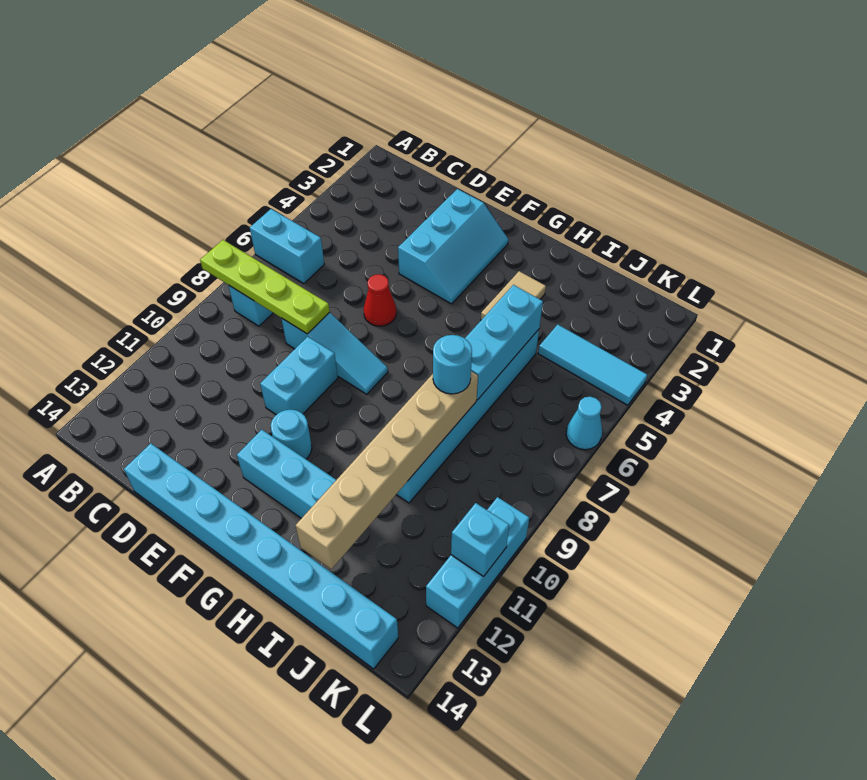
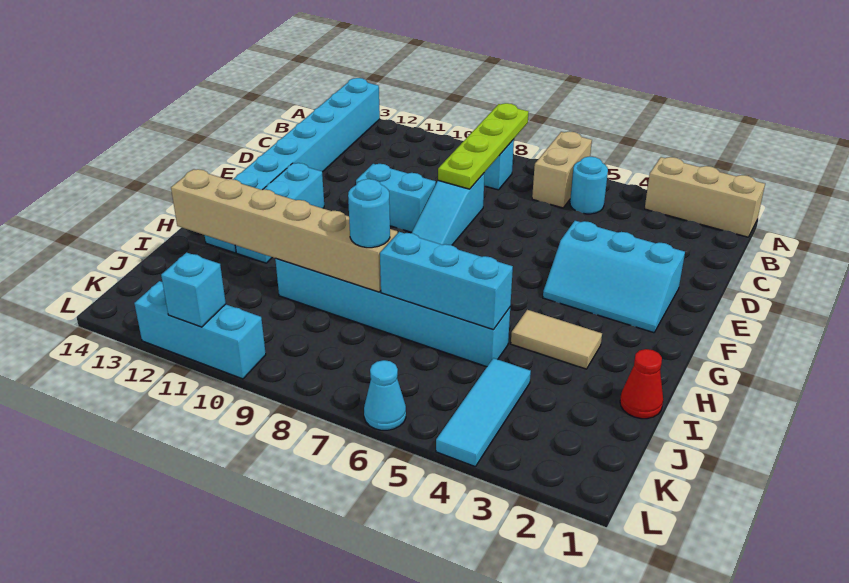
none -> tan 1x3 brick [645,157,765,237]
cyan 1x2 brick [250,209,324,284] -> tan 1x2 brick [532,131,592,208]
cyan 1x8 brick [124,443,398,669] -> cyan 1x8 brick moved to [205,78,380,253]
red 1x1 cone [364,274,396,326] -> red 1x1 cone moved to [620,349,663,419]
cyan 1x1 round brick [271,409,312,459] -> cyan 1x1 round brick moved to [570,156,608,214]

